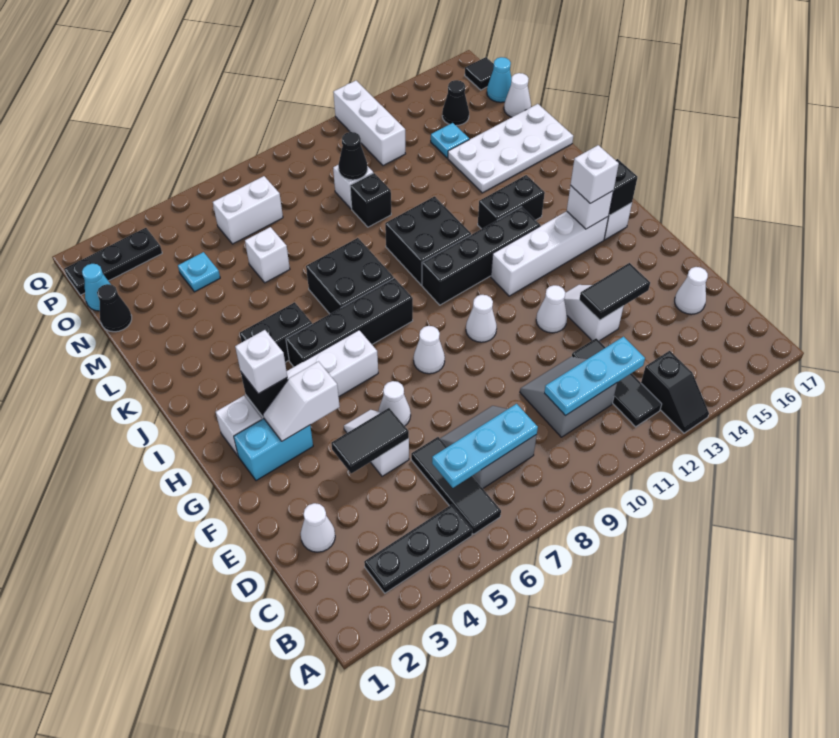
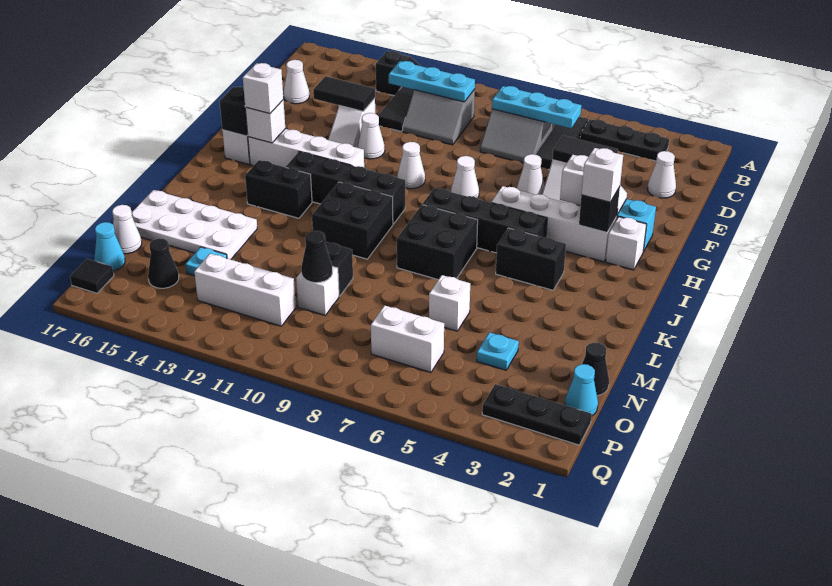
white 1x3 brick [333,81,405,166] -> white 1x3 brick turned to [194,254,296,326]

